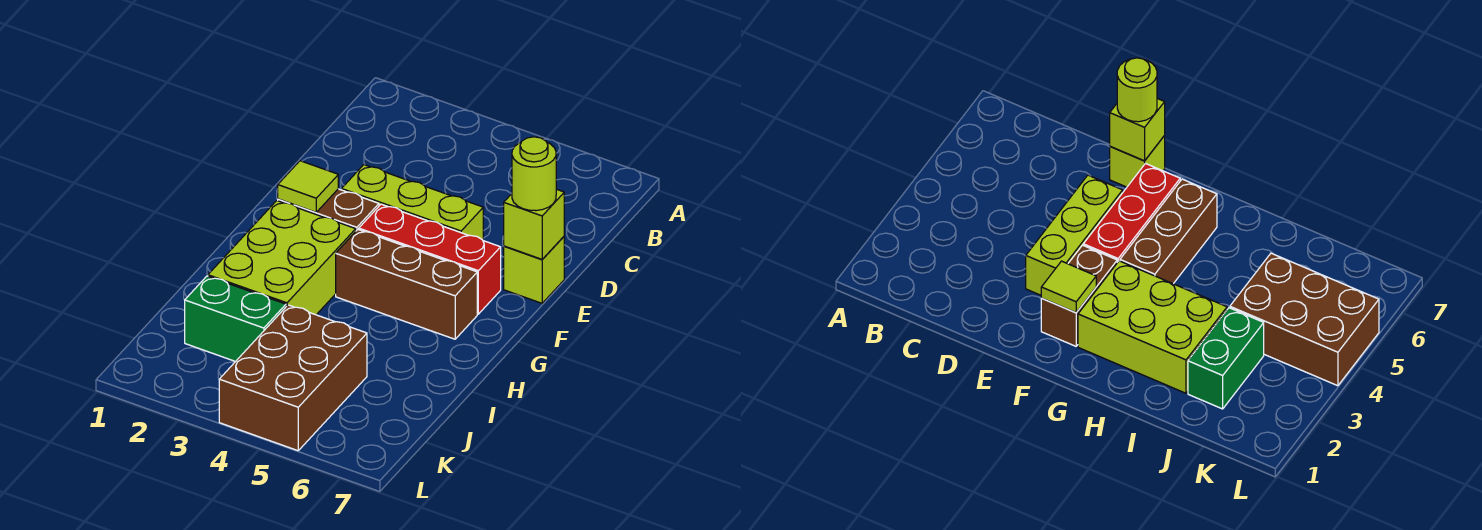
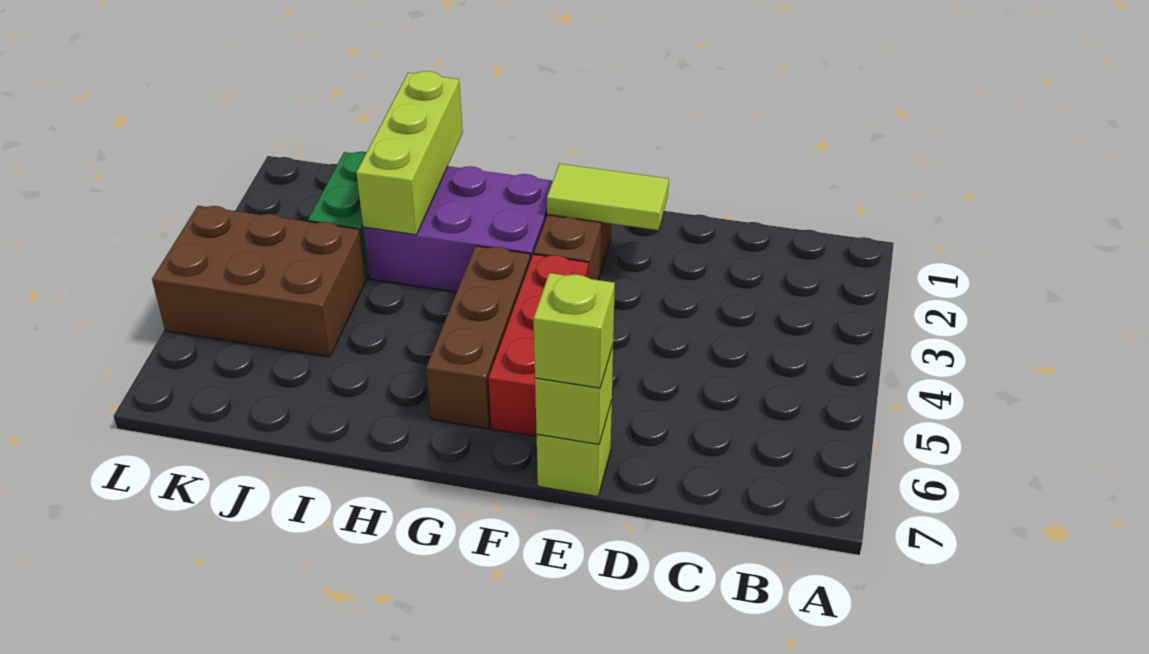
lime 1x3 brick [342,165,483,240] -> lime 1x3 brick moved to [356,71,463,235]
lime 1x1 round brick [512,137,556,211] -> lime 1x1 brick [534,273,615,388]
lime 1x1 tile [278,161,338,212] -> lime 1x2 tile [547,164,669,230]
lime 2x3 brick [208,201,356,315] -> purple 2x3 brick [363,166,553,292]

